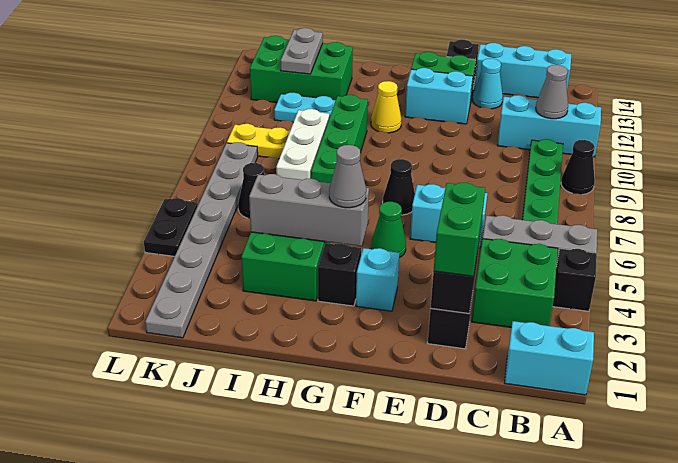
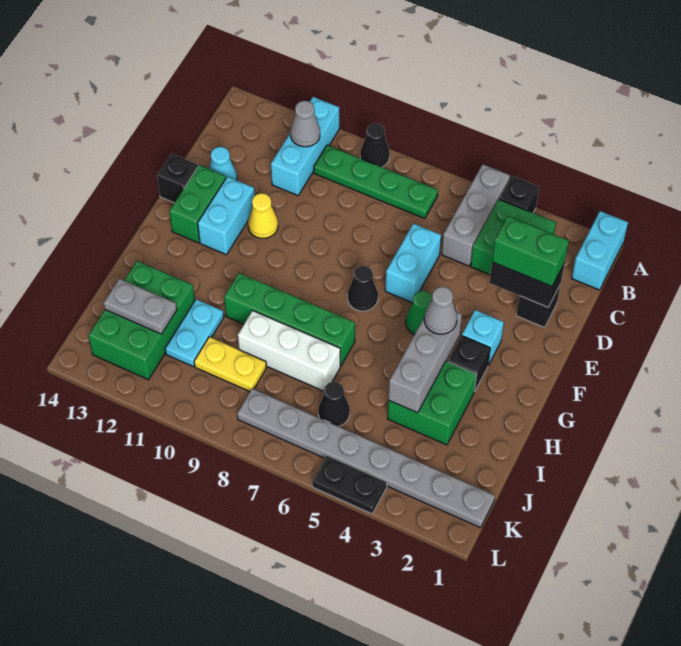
cyan 1x3 brick [474,43,571,98] -> none
yellow 1x1 cone [371,81,401,133] -> yellow 1x1 cone moved to [248,193,278,238]
yellow 1x2 plate [227,124,290,159] -> yellow 1x2 plate turned to [194,337,267,392]

